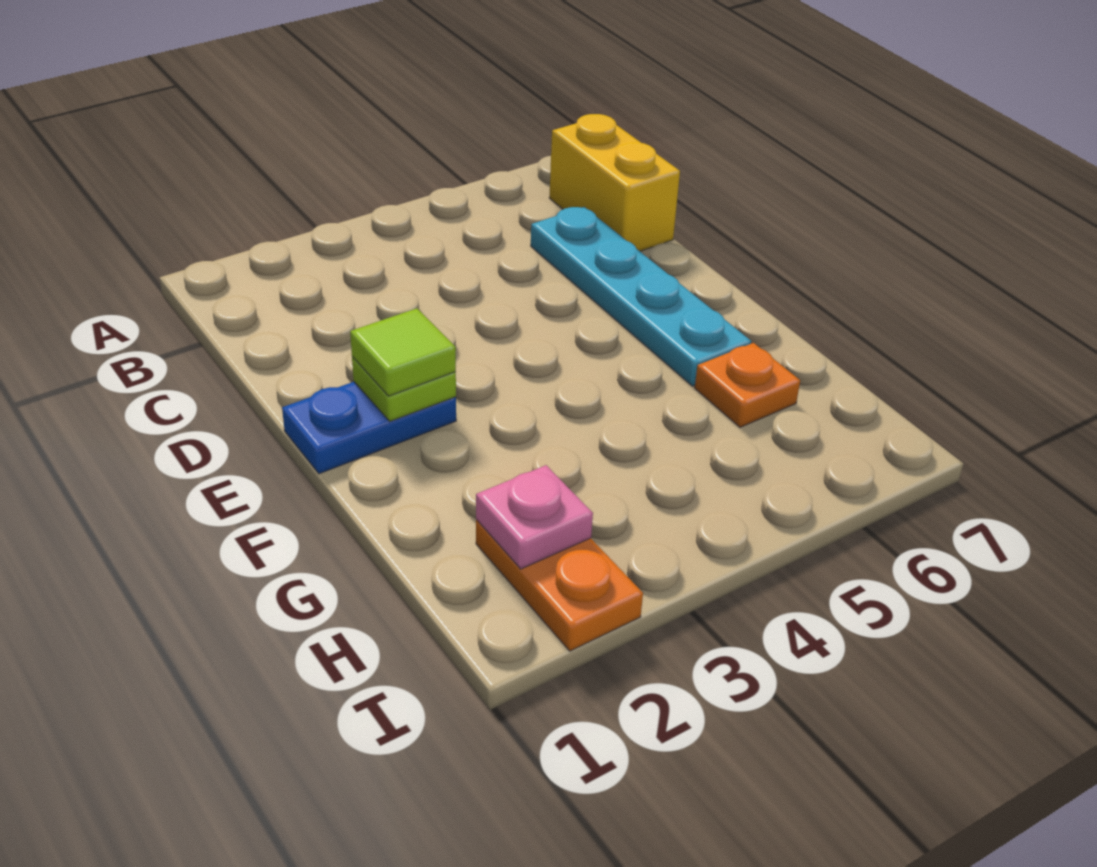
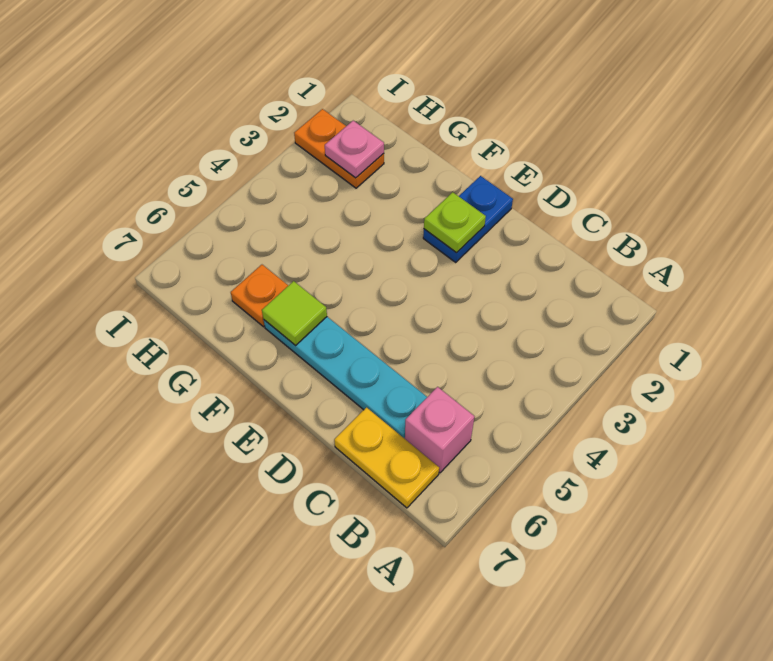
none -> pink 1x1 brick [405,387,474,473]
yellow 1x2 brick [550,114,680,251] -> yellow 1x2 plate [334,408,439,508]
lime 1x1 tile [350,308,456,396] -> lime 1x1 tile moved to [262,281,327,346]

